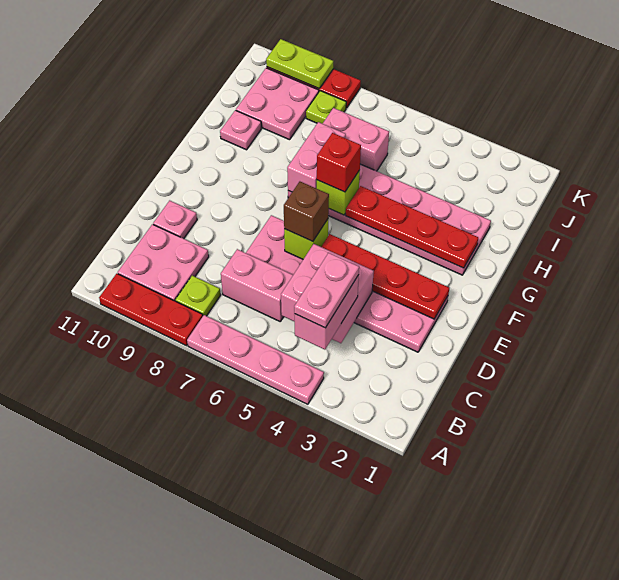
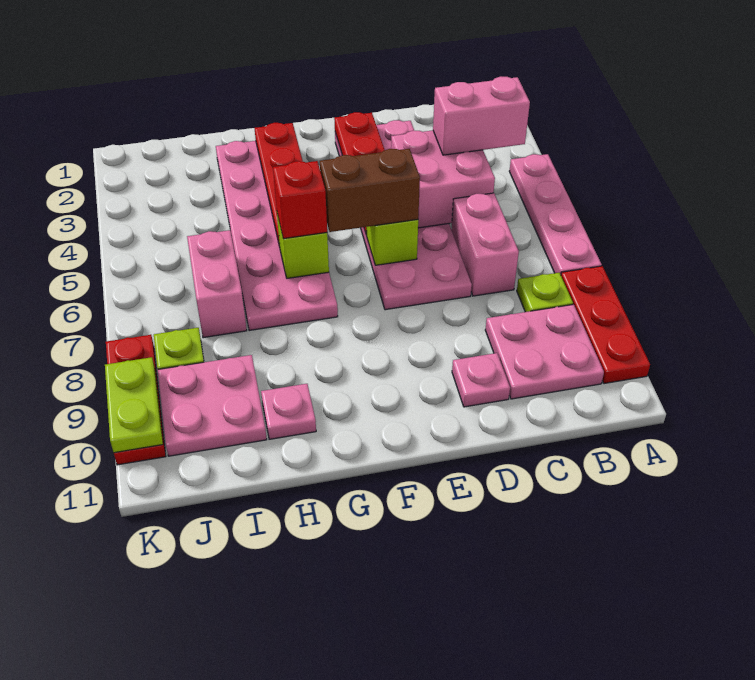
pink 1x2 plate [294,253,359,328] -> none
brown 1x1 brick [284,182,329,241] -> brown 1x2 brick [320,149,420,232]
pink 1x2 brick [287,122,346,192] -> none

